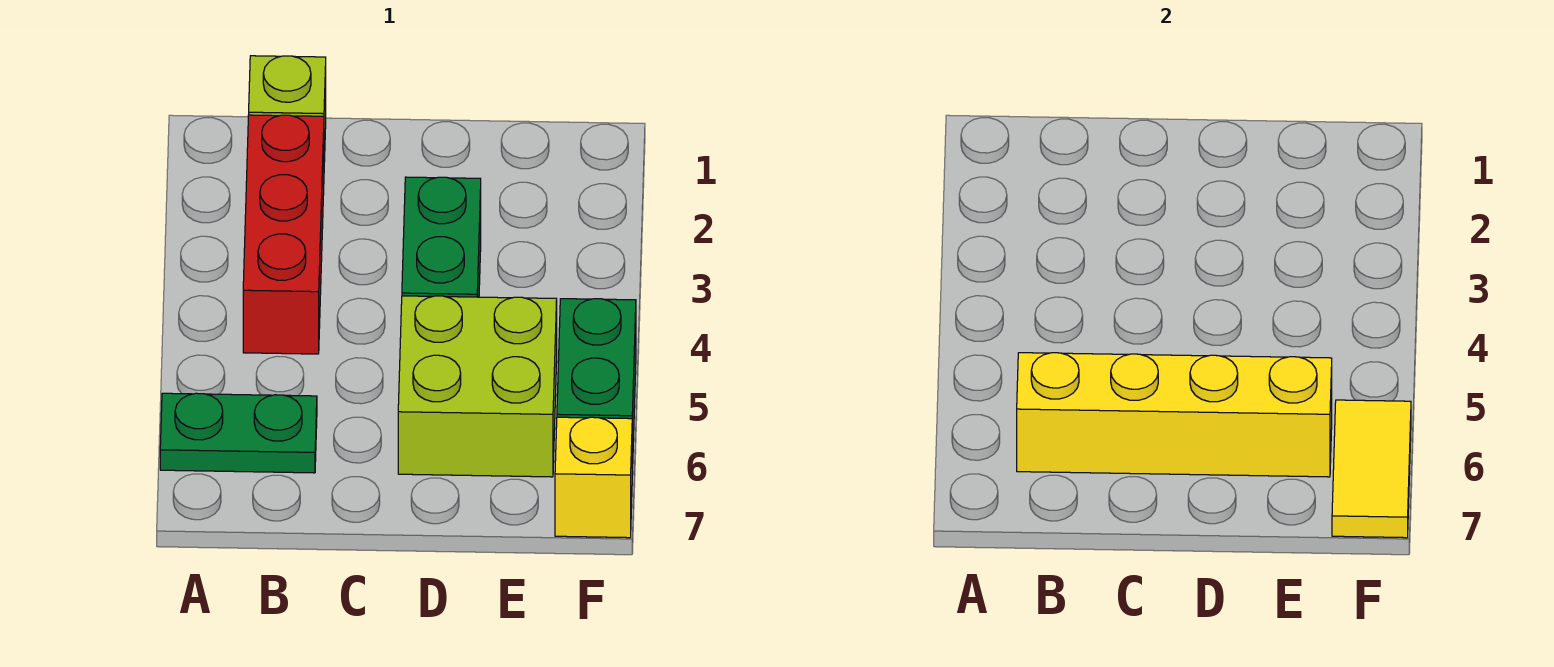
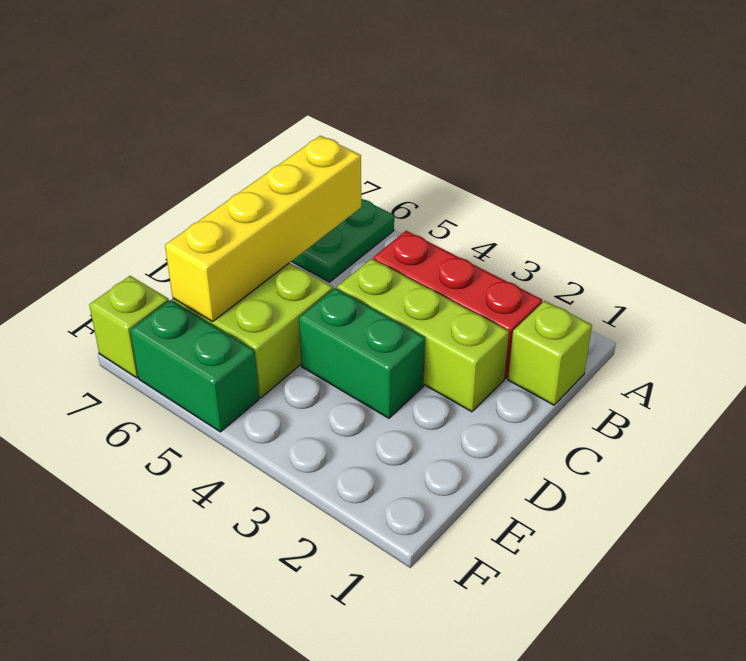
none -> lime 1x3 brick [337,259,509,412]
yellow 1x2 tile [1332,400,1411,538] -> none
yellow 1x1 brick [555,417,632,538] -> lime 1x1 brick [89,276,169,378]

